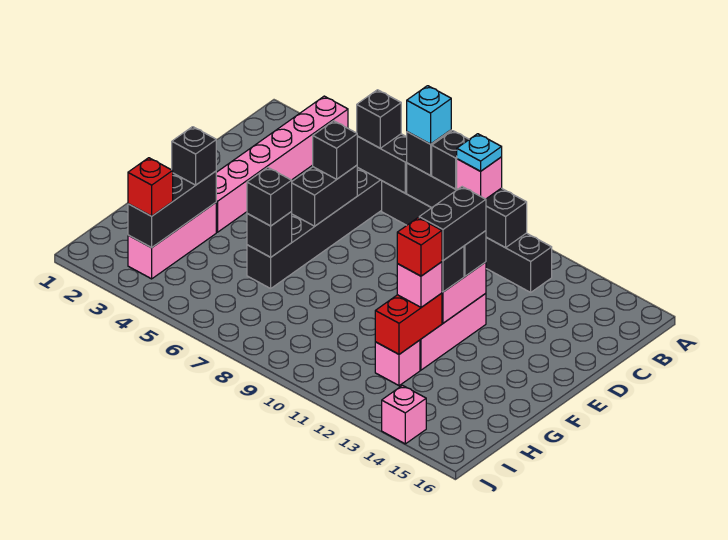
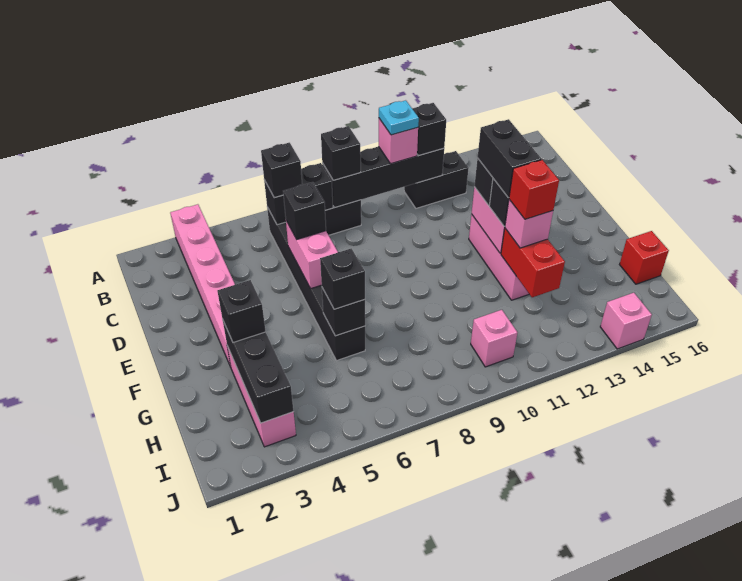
cyan 1x1 brick [407,86,451,144] -> none
black 1x1 brick [432,131,469,189] -> black 1x1 brick moved to [412,103,446,156]
black 1x2 brick [291,165,357,226] -> pink 1x2 brick [286,221,338,289]
pink 1x1 brick [375,340,420,386] -> pink 1x1 brick moved to [471,310,517,367]
red 1x1 brick [128,158,173,216] -> red 1x1 brick moved to [620,231,669,284]

